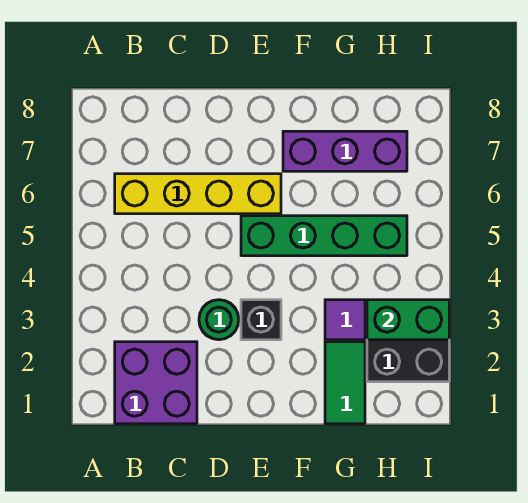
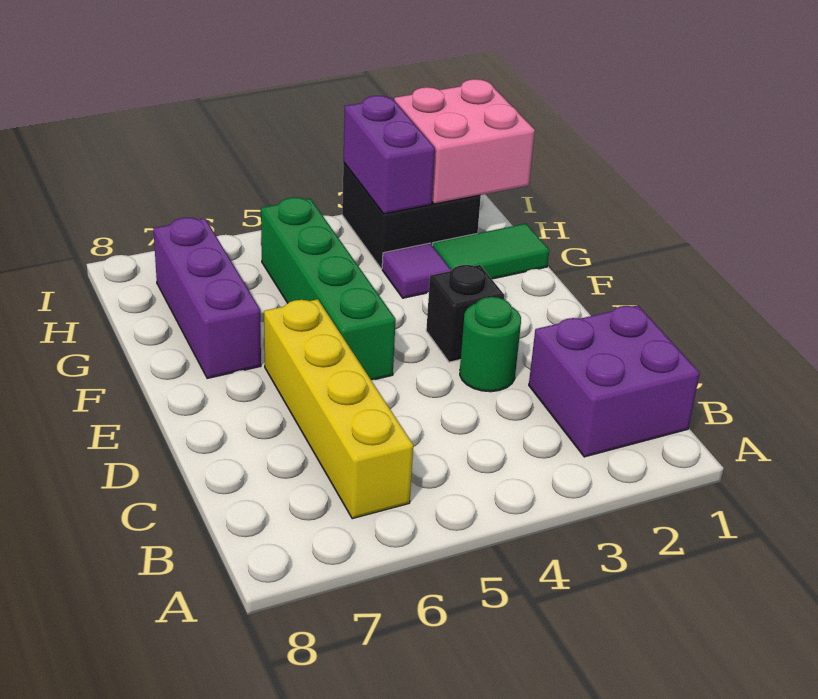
none -> pink 2x2 brick [394,79,535,204]
green 1x2 brick [367,300,449,340] -> purple 1x2 brick [344,96,435,214]

